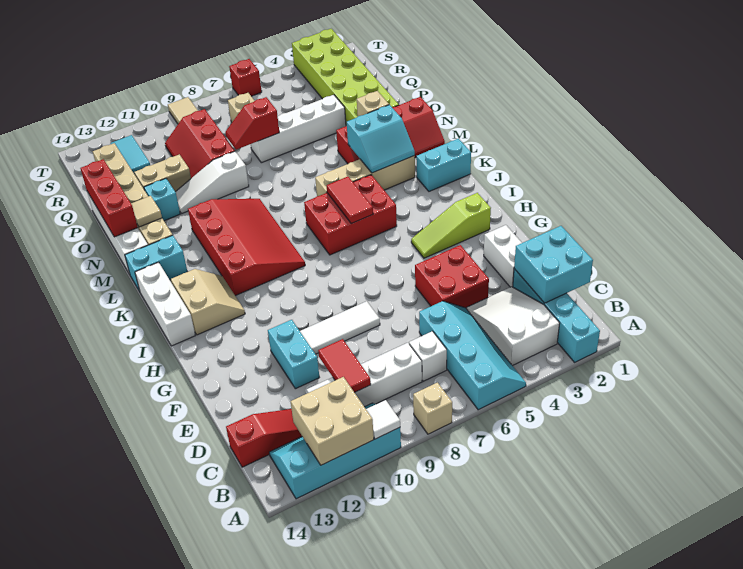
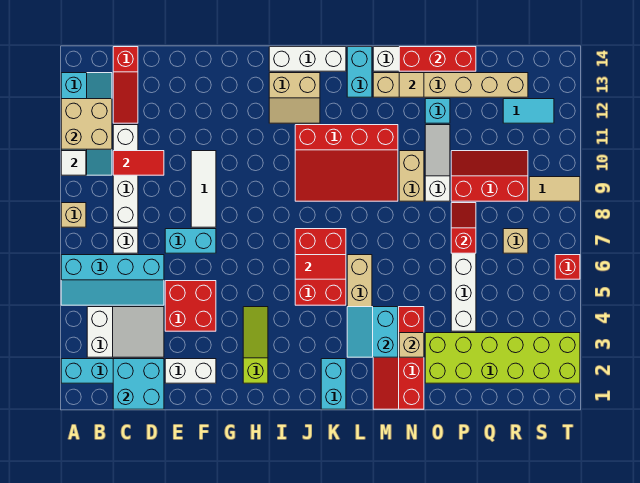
cyan 1x2 brick [268,320,319,389] -> cyan 1x2 brick moved to [165,229,216,253]
tan 1x2 brick [134,154,191,192] -> tan 1x2 brick moved to [399,151,424,201]

